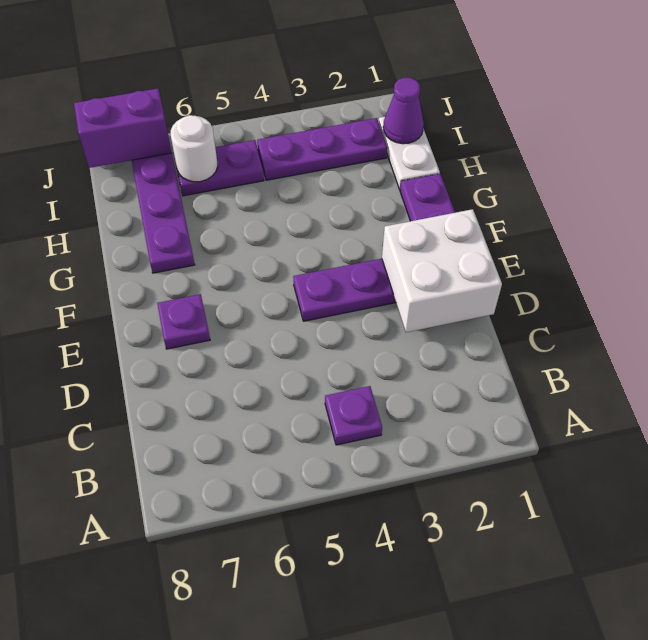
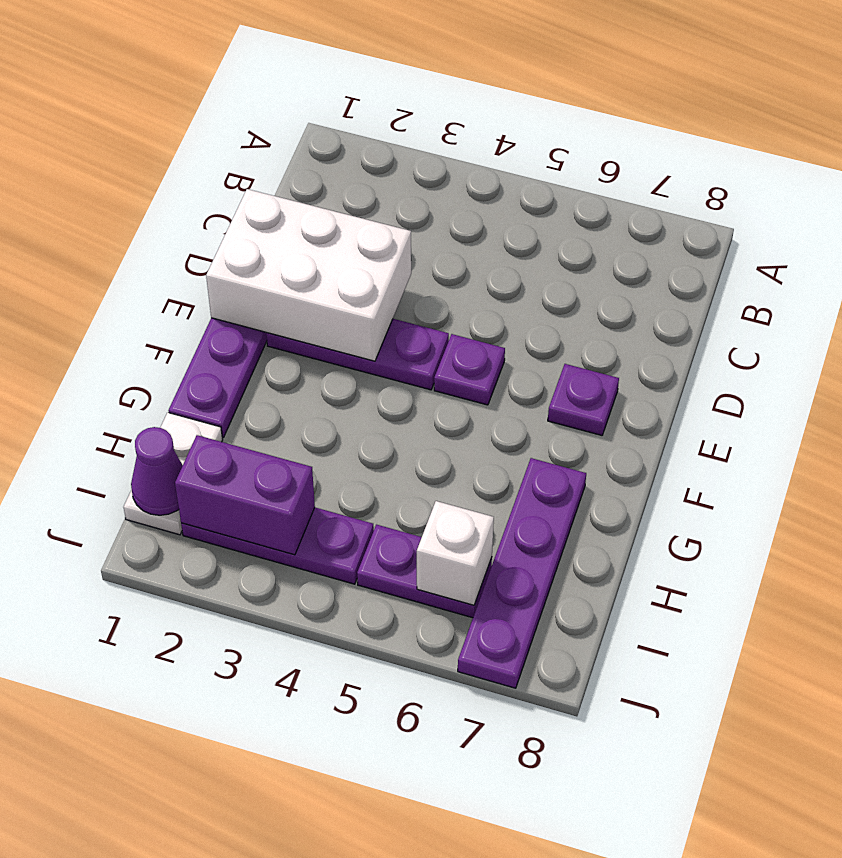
purple 1x1 plate [325,386,382,445] -> purple 1x1 plate moved to [434,334,505,405]
white 2x2 brick [382,209,502,332] -> white 2x3 brick [206,189,411,361]
white 1x1 round brick [171,115,218,182] -> white 1x1 brick [417,501,494,605]
purple 1x2 brick [74,88,172,168] -> purple 1x2 brick moved to [175,435,315,555]

